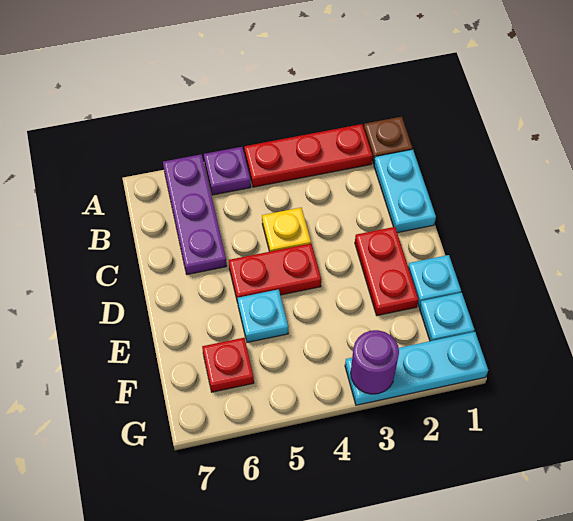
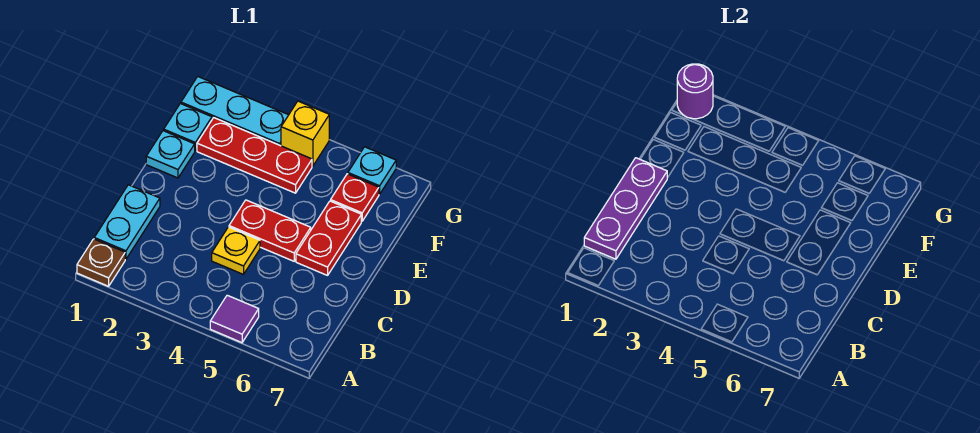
red 1x3 plate [244,124,372,187] -> red 1x3 plate moved to [197,118,312,193]
purple 1x1 plate [204,147,251,195] -> purple 1x1 tile [210,295,259,343]
purple 1x3 plate [163,154,227,275] -> purple 1x3 plate moved to [584,158,667,259]
red 1x2 plate [355,227,418,316] -> red 1x2 plate moved to [296,201,361,275]
cyan 1x1 plate [237,289,288,342] -> cyan 1x1 plate moved to [348,147,396,194]
purple 1x1 round brick [351,330,399,394] -> purple 1x1 round brick moved to [677,64,713,119]
none -> yellow 1x1 brick [281,101,329,166]

